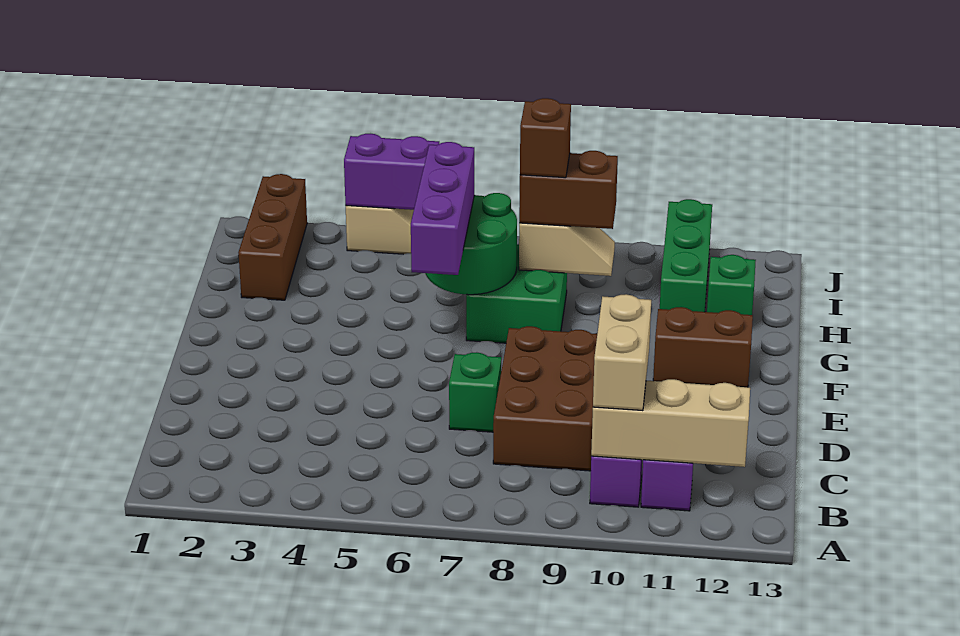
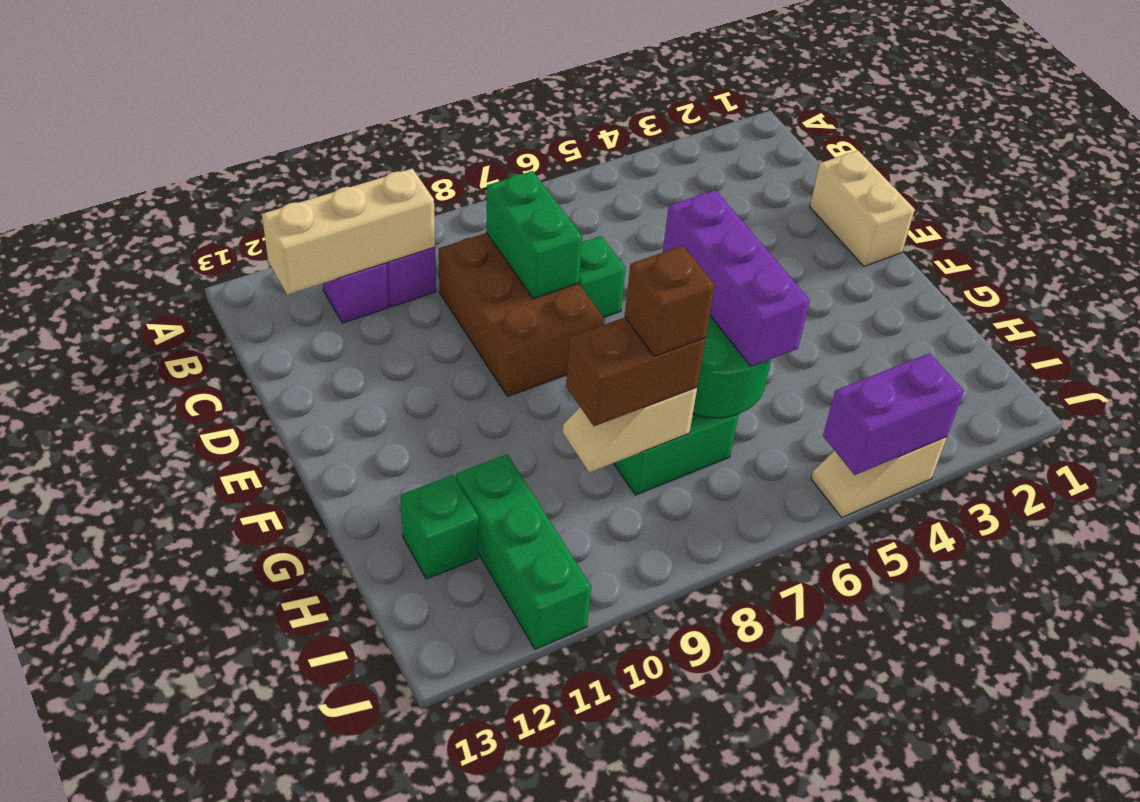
tan 1x2 brick [593,294,651,411] -> tan 1x2 brick moved to [810,151,915,266]
none -> green 1x2 brick [486,171,582,299]
brown 1x2 brick [653,307,753,387] -> none
brown 1x3 brick [238,174,307,300] -> none

